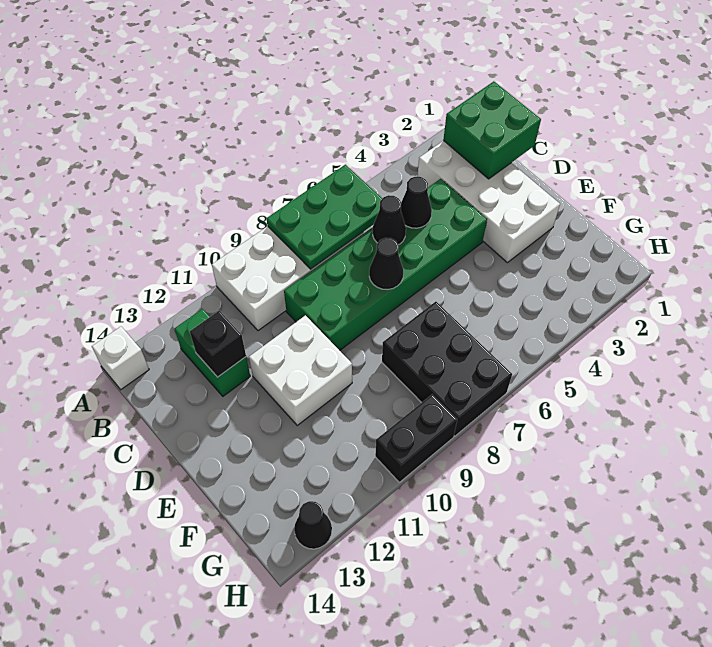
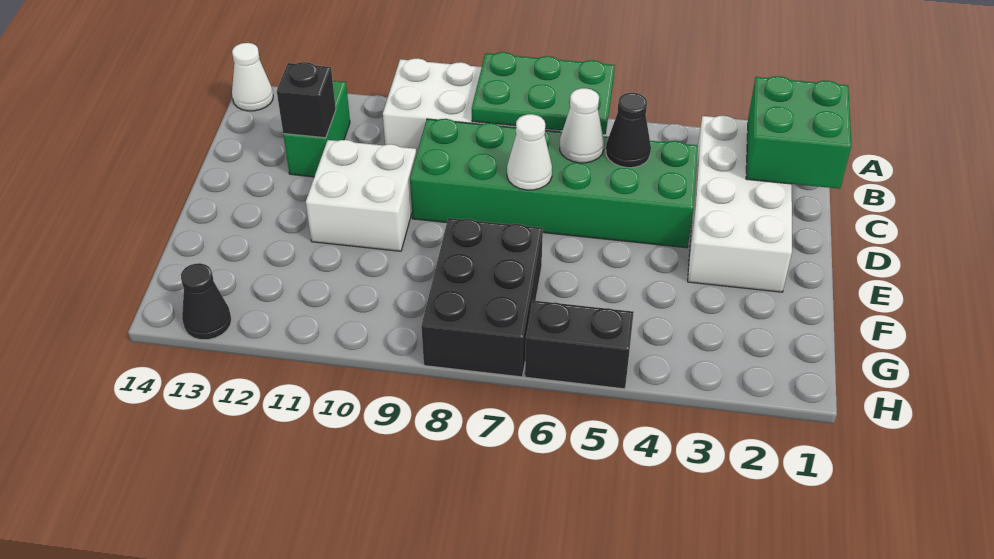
white 1x1 brick [92,327,149,390] -> white 1x1 cone [232,43,273,111]
black 1x1 cone [373,195,406,245] -> white 1x1 cone [560,88,604,163]
black 1x1 cone [369,238,403,290] -> white 1x1 cone [507,114,552,190]
black 1x2 brick [375,394,457,482] -> black 1x2 brick moved to [525,301,634,389]

